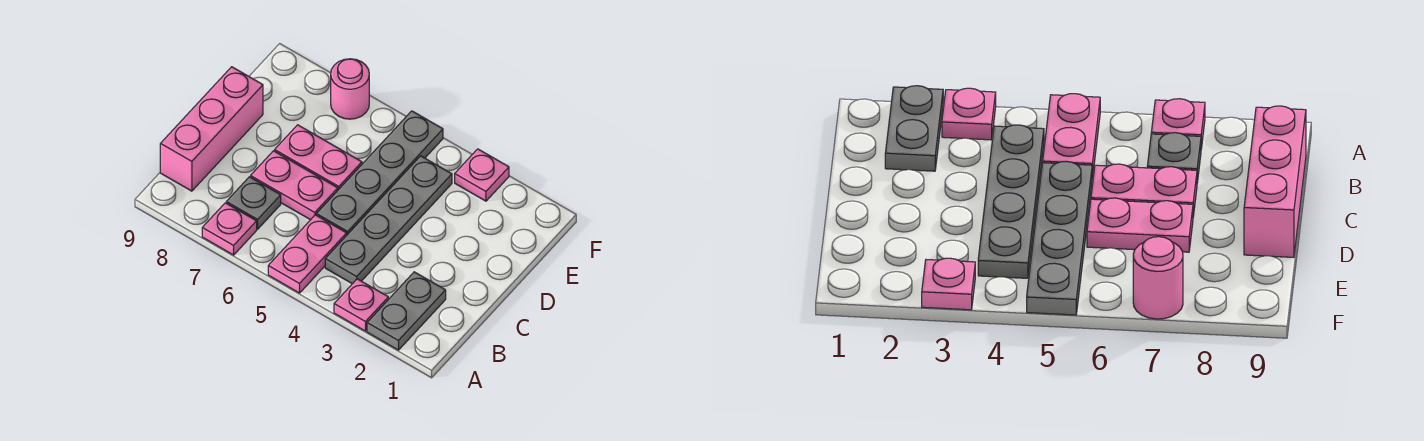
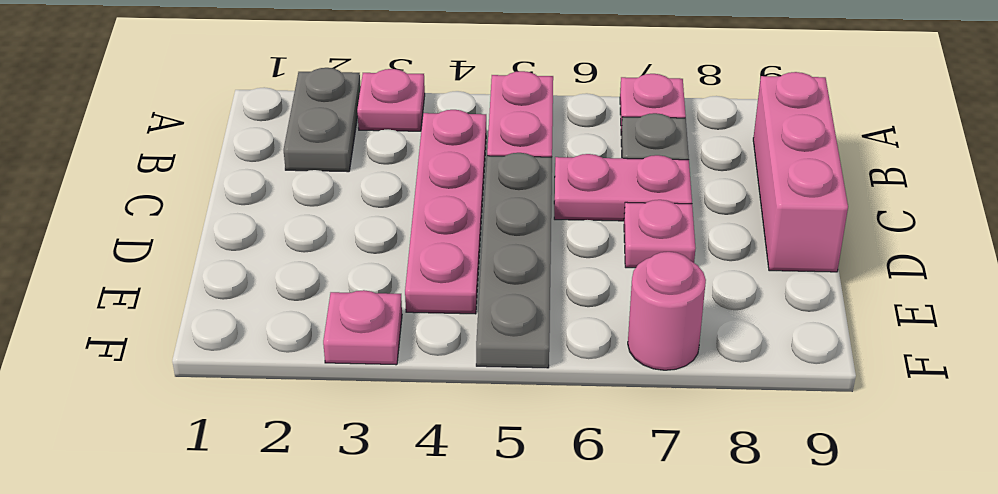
grey 1x4 plate [325,156,452,284] -> pink 1x4 plate [405,110,486,314]
pink 1x2 plate [275,125,362,190] -> pink 1x1 plate [624,200,695,268]

